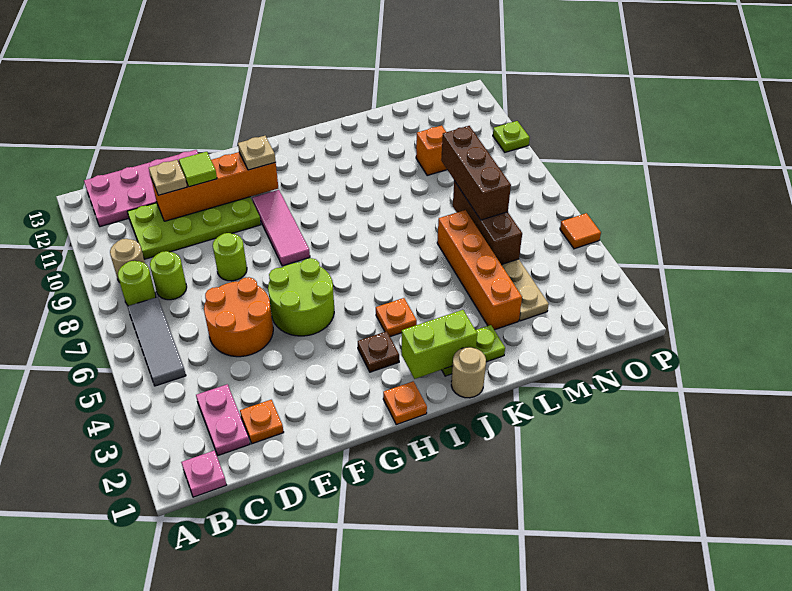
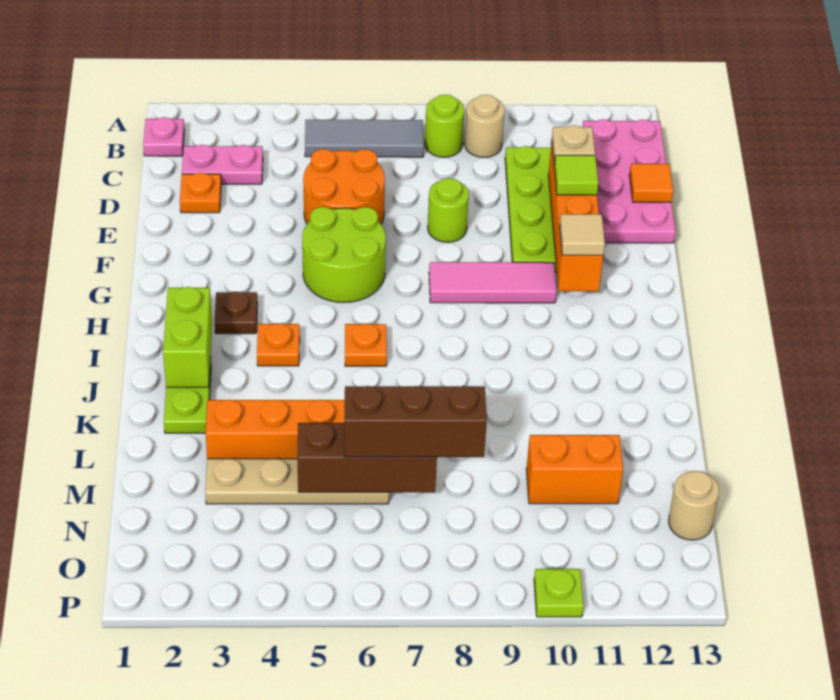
lime 1x1 round brick [150,251,187,300] -> none
tan 1x1 plate [238,136,276,170] -> tan 1x1 tile [560,214,605,255]
orange 1x1 plate [383,381,427,425] -> orange 1x1 plate moved to [345,324,387,366]
tan 1x1 round brick [451,347,486,398] -> tan 1x1 round brick moved to [669,471,719,540]
orange 1x1 brick [416,126,447,175] -> orange 1x2 brick [526,435,623,504]
orange 1x1 tile [560,213,601,249] -> orange 1x1 tile moved to [629,164,673,202]

